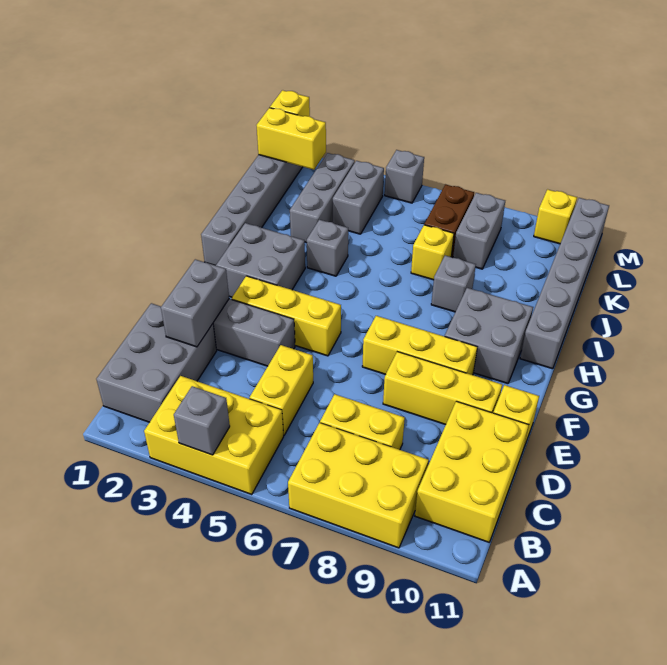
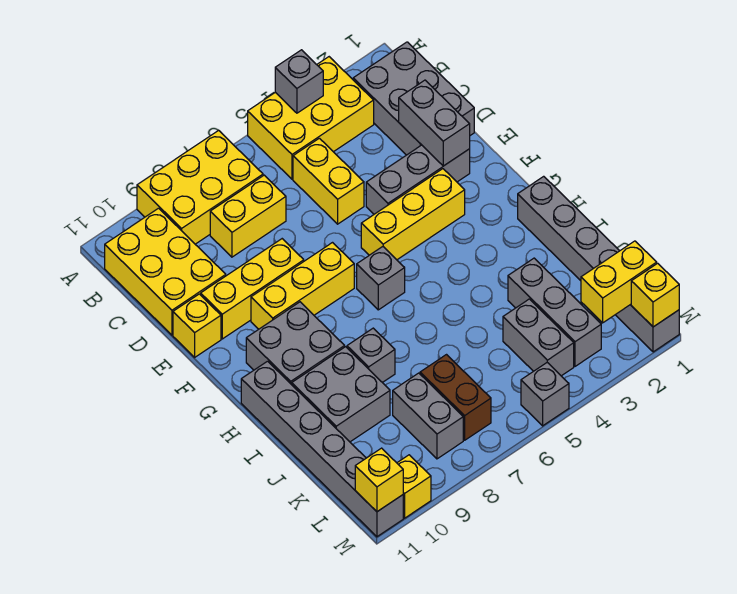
grey 2x2 brick [216,223,305,297] -> grey 2x2 brick moved to [292,347,390,442]
grey 1x1 brick [307,220,348,276] -> grey 1x1 brick moved to [357,247,405,310]
yellow 1x1 brick [411,225,454,280] -> yellow 1x1 brick moved to [355,448,403,512]

